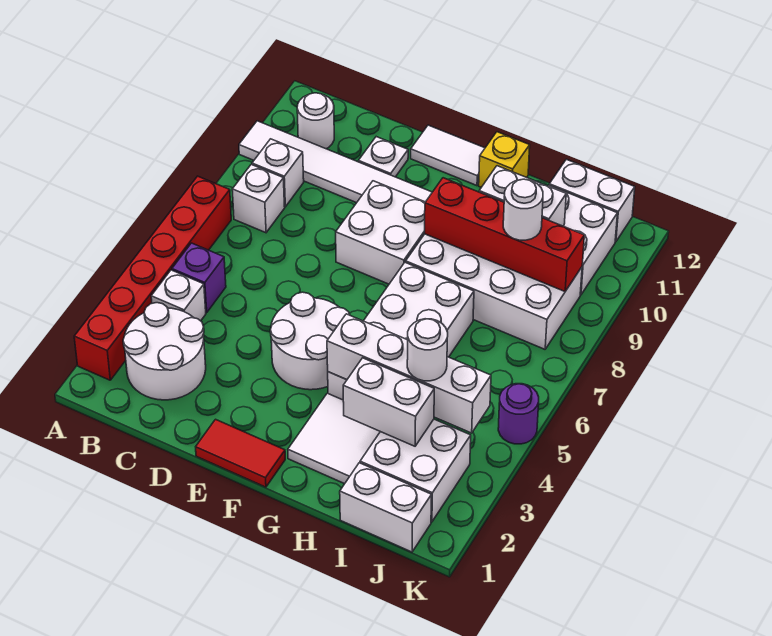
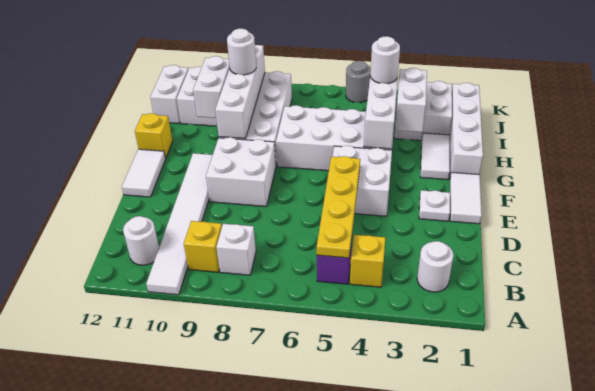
red 1x6 brick [74,176,231,380] -> none
white 2x2 round brick [123,303,206,400] -> white 1x1 round brick [417,241,453,292]
white 1x1 brick [151,270,206,321] -> yellow 1x1 brick [350,235,385,287]
none -> yellow 1x4 plate [317,156,360,258]
white 1x1 brick [252,139,304,207] -> yellow 1x1 brick [184,221,222,272]
white 1x1 plate [358,137,408,177] -> white 1x1 plate moved to [419,190,450,221]
red 1x2 tile [196,419,285,487] -> white 1x2 tile [450,172,482,224]
white 2x2 round brick [270,292,350,390] -> white 2x2 brick [332,146,392,216]
white 2x2 tile [288,393,380,484] -> white 1x2 tile [421,133,450,180]
red 1x4 brick [425,178,584,291] -> white 1x4 brick [215,45,265,139]
white 1x2 brick [340,463,432,552] -> white 1x4 brick [450,83,483,176]
purple 1x1 round brick [498,384,539,444] -> grey 1x1 round brick [346,61,371,103]

